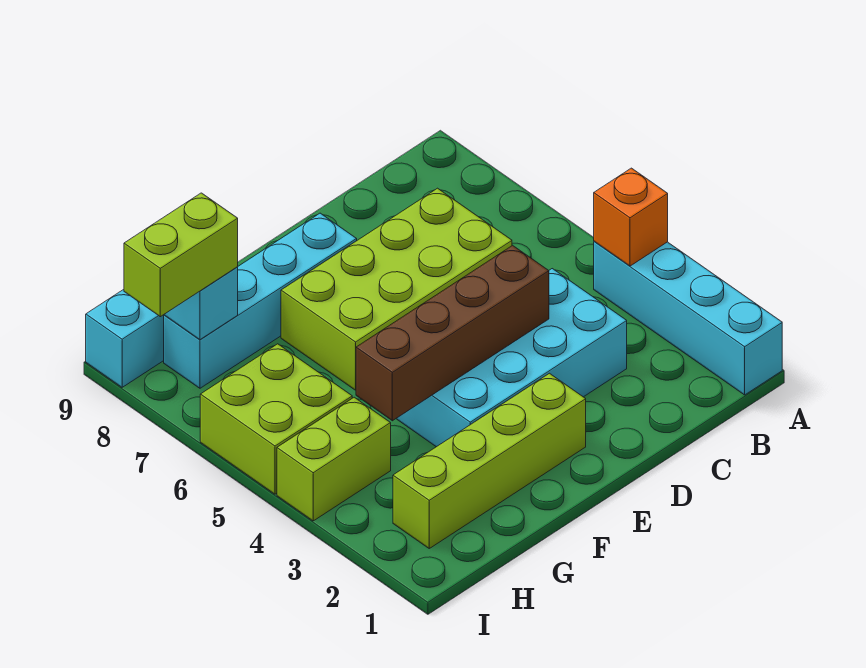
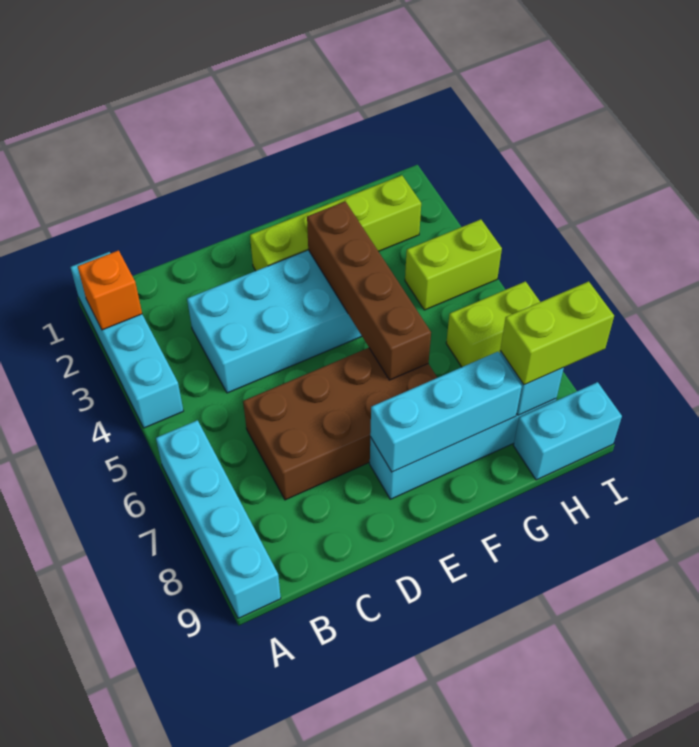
orange 1x1 brick [594,168,668,266] -> orange 1x1 brick moved to [78,250,142,330]
none -> cyan 1x4 brick [156,420,281,618]
lime 2x4 brick [281,188,512,390] -> brown 2x4 brick [243,348,437,500]
brown 1x4 brick [356,245,549,421] -> brown 1x4 brick turned to [307,201,431,380]
none -> cyan 1x3 brick [370,352,522,472]
lime 2x2 brick [200,344,352,494] -> lime 1x2 brick [446,281,540,367]

